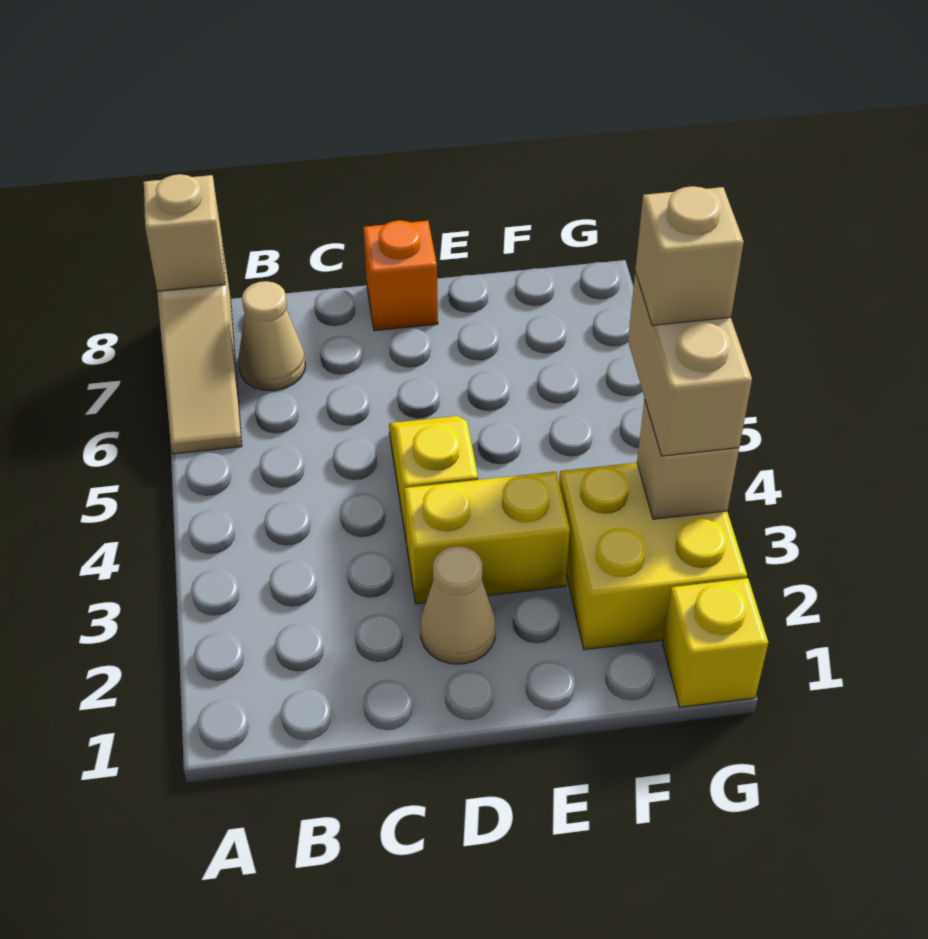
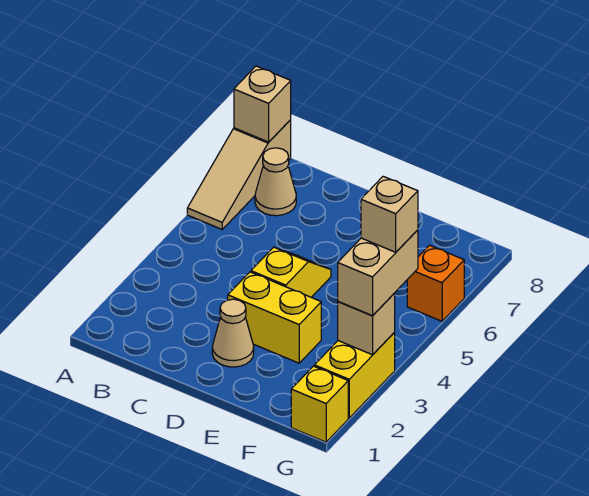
orange 1x1 brick [363,220,438,331] -> orange 1x1 brick moved to [407,245,464,321]
yellow 2x2 brick [559,463,747,650] -> yellow 1x2 brick [314,333,395,418]

